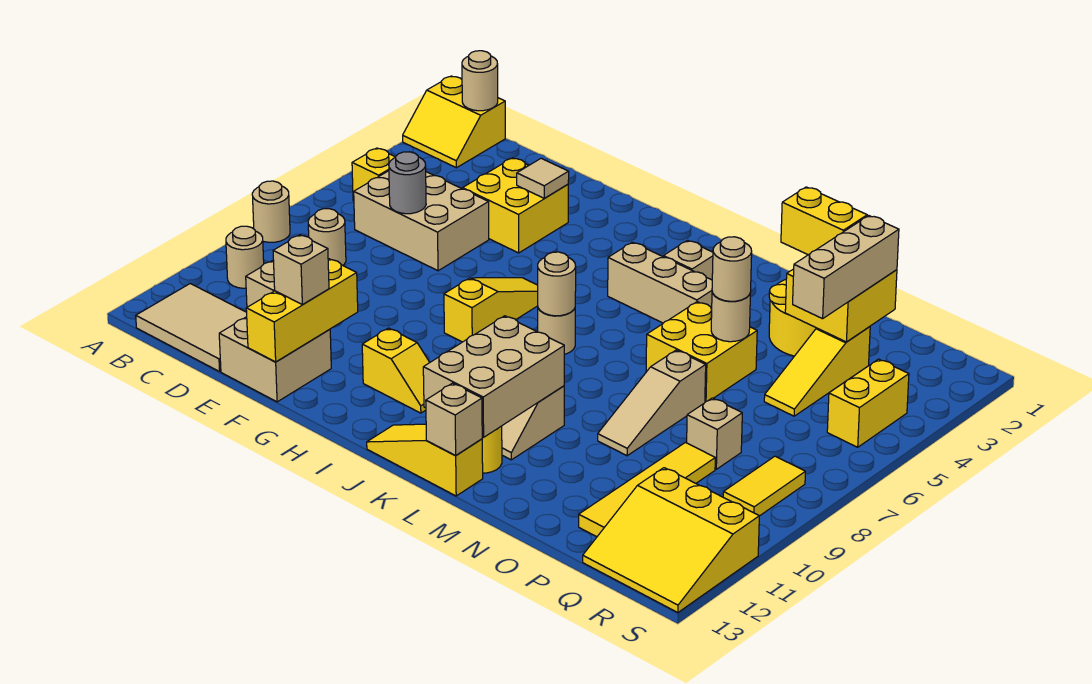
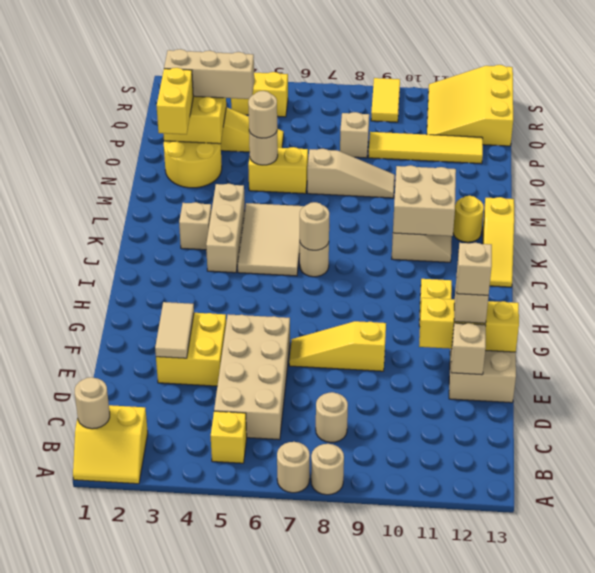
yellow 2x2 slope [403,76,505,168] -> yellow 2x2 slope turned to [73,405,148,484]
tan 1x1 round brick [226,226,264,288] -> tan 1x1 round brick moved to [277,442,310,493]
tan 2x3 tile [136,284,247,372] -> tan 2x3 tile moved to [238,203,304,276]
tan 2x3 brick [354,171,489,271] -> tan 2x4 brick [214,314,290,440]
grey 1x1 round brick [389,152,426,214] -> none
tan 1x1 tile [517,158,569,198] -> tan 1x2 tile [155,302,194,358]
yellow 1x3 slope [444,278,538,342] -> yellow 1x3 slope moved to [289,321,386,371]
tan 2x3 brick [423,316,564,437] -> tan 2x2 brick [393,165,456,236]
tan 1x1 brick [426,383,482,456] -> tan 1x1 brick moved to [457,243,492,295]
yellow 2x2 brick [646,302,757,402] -> yellow 1x2 brick [248,147,308,194]
yellow 3x3 slope [583,468,759,613] -> yellow 3x3 slope turned to [427,65,513,146]
yellow 1x2 tile [723,456,805,516] -> yellow 1x2 tile turned to [371,78,400,122]

